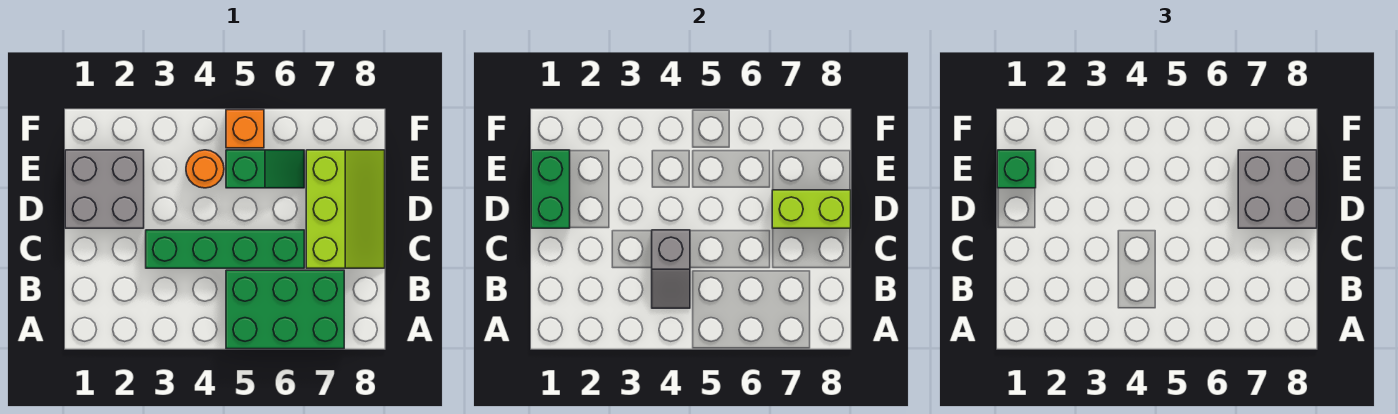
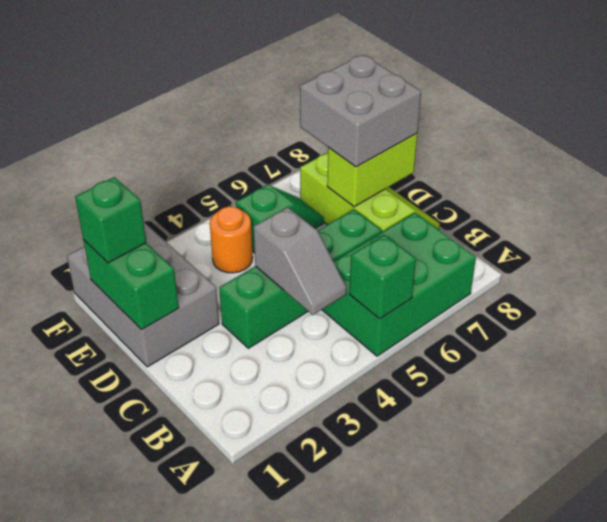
none -> green 1x1 brick [349,235,416,319]
grey 2x2 brick [65,150,144,228] -> grey 2x3 brick [67,223,219,367]
orange 1x1 brick [226,110,264,148] -> none

